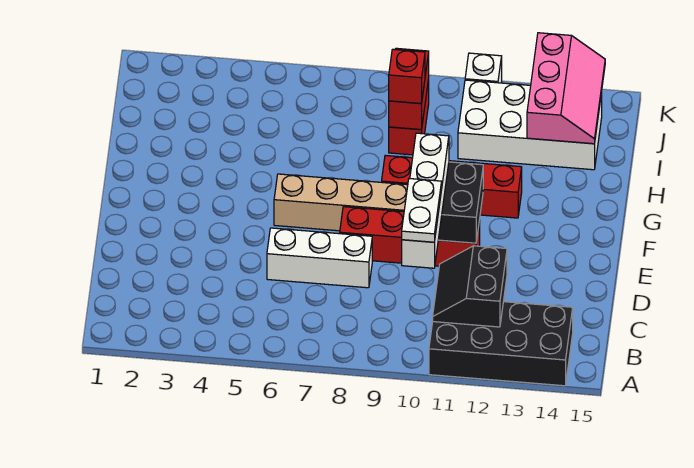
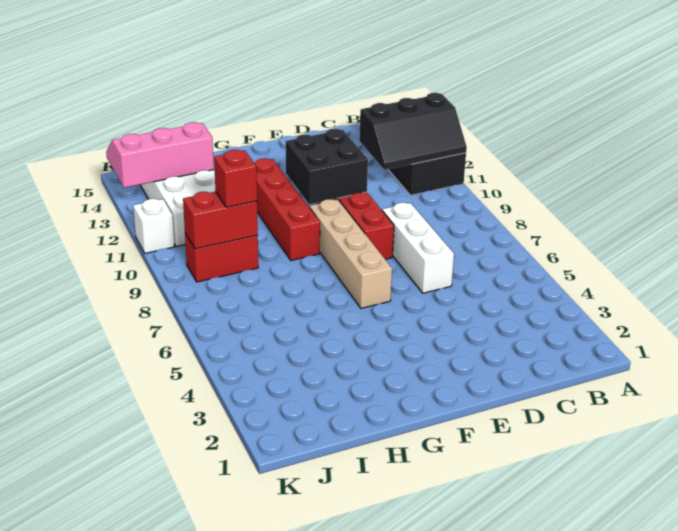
black 2x2 slope [433,246,507,327] -> black 2x3 slope [359,93,467,170]
white 1x4 brick [402,133,449,268] -> none
white 1x2 plate [402,179,442,242] -> none

